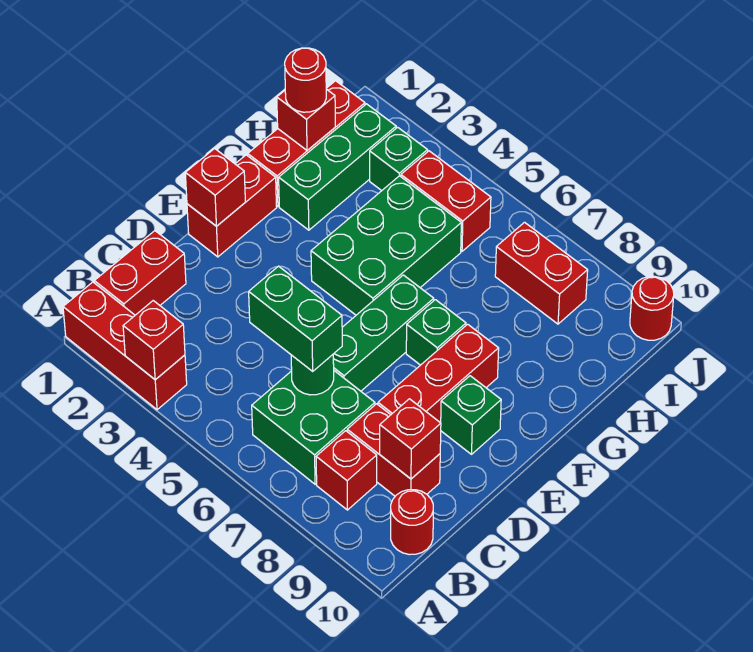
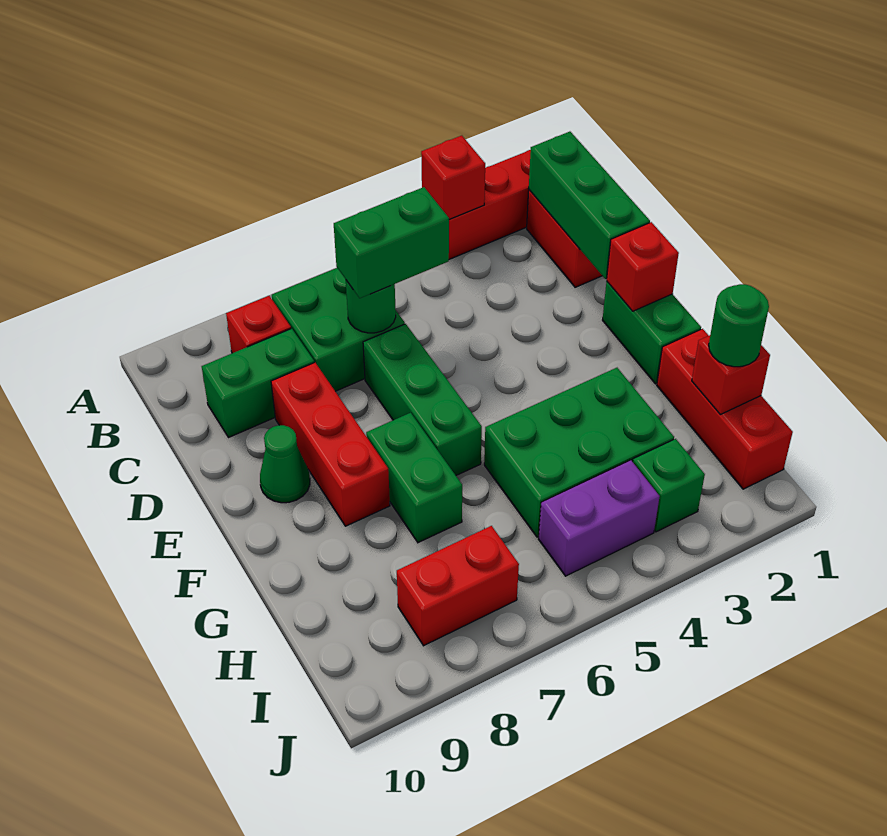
red 1x1 round brick [391,490,433,555] -> none
red 1x2 brick [347,404,440,496] -> green 1x2 brick [202,329,314,438]
red 1x1 brick [380,399,441,479] -> none
red 1x2 brick [187,155,277,257] -> green 1x2 brick [603,281,701,384]
green 1x1 brick [441,376,501,454] -> green 1x1 cone [260,425,310,503]
green 2x3 brick [311,176,461,315] -> green 2x3 brick turned to [484,368,674,537]
green 1x1 brick [406,300,466,365] -> green 1x2 brick [366,413,462,543]
green 1x3 brick [279,104,396,230] -> green 1x3 brick moved to [529,132,650,279]
red 1x1 round brick [285,48,326,112] -> green 1x1 round brick [709,284,769,367]
red 1x2 brick [401,151,491,251] -> purple 1x2 brick [539,460,660,576]
red 1x1 round brick [630,276,674,340] -> none

